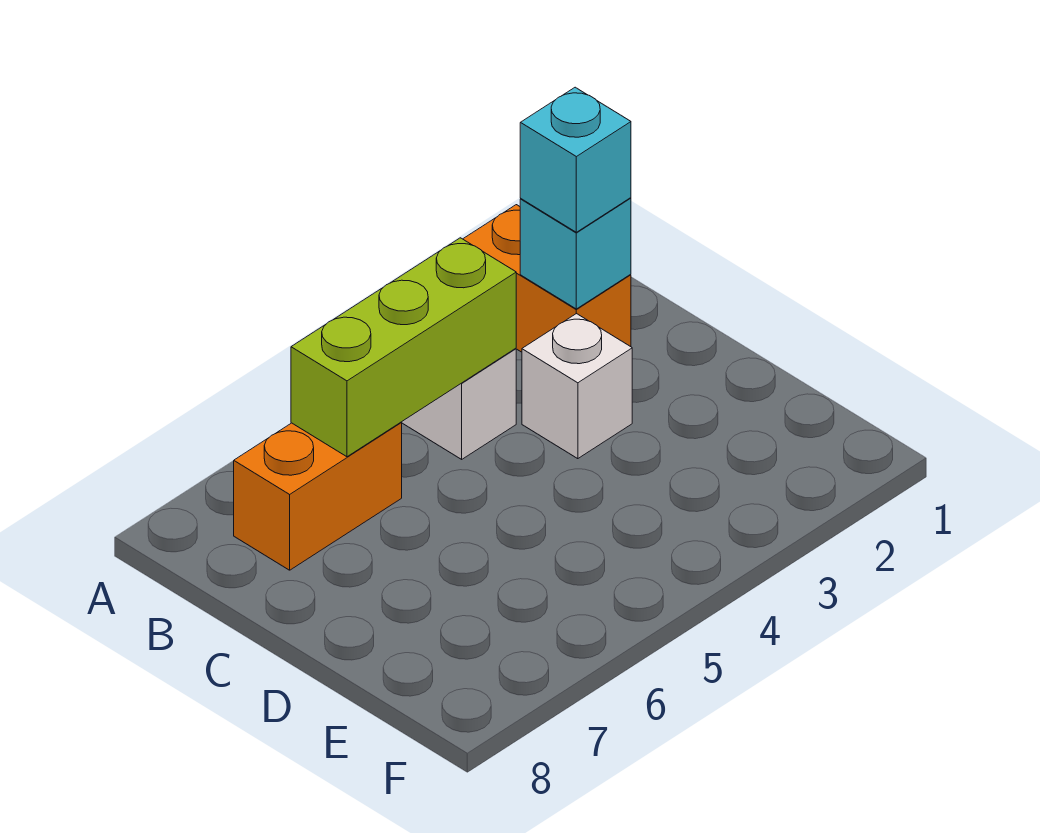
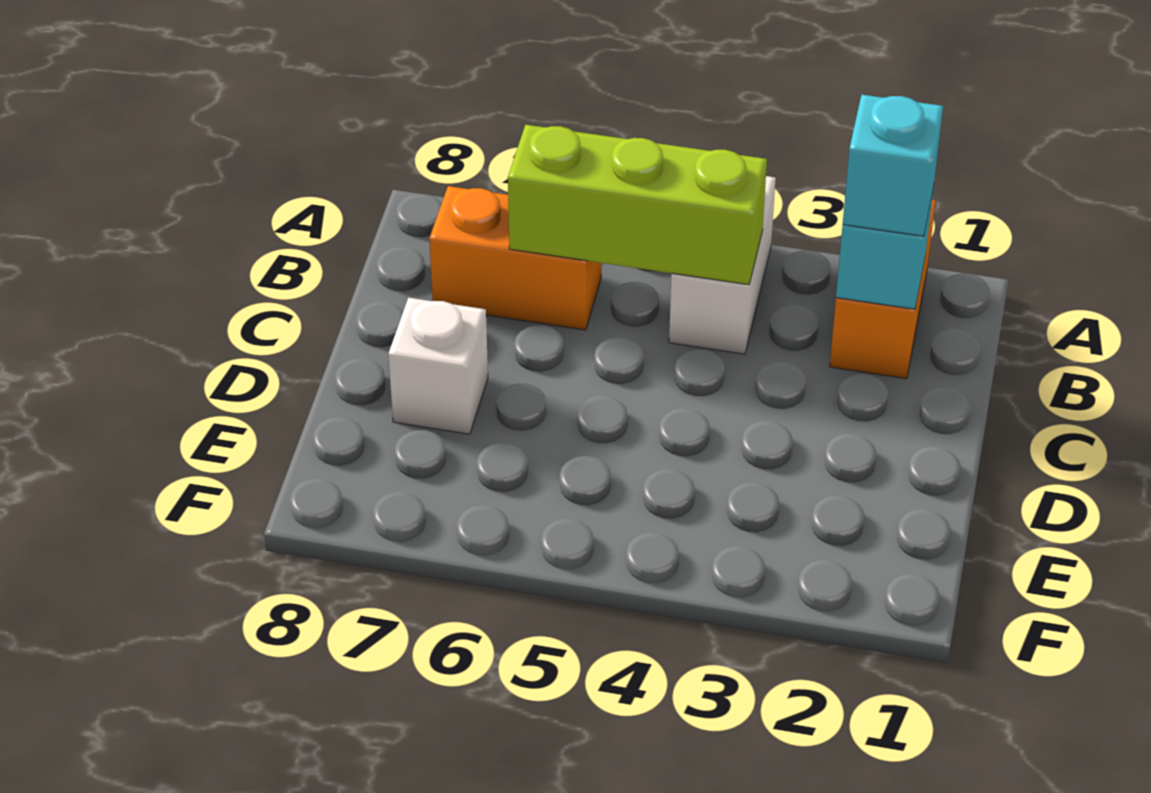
white 1x1 brick [522,313,632,459] -> white 1x1 brick moved to [388,298,488,434]

